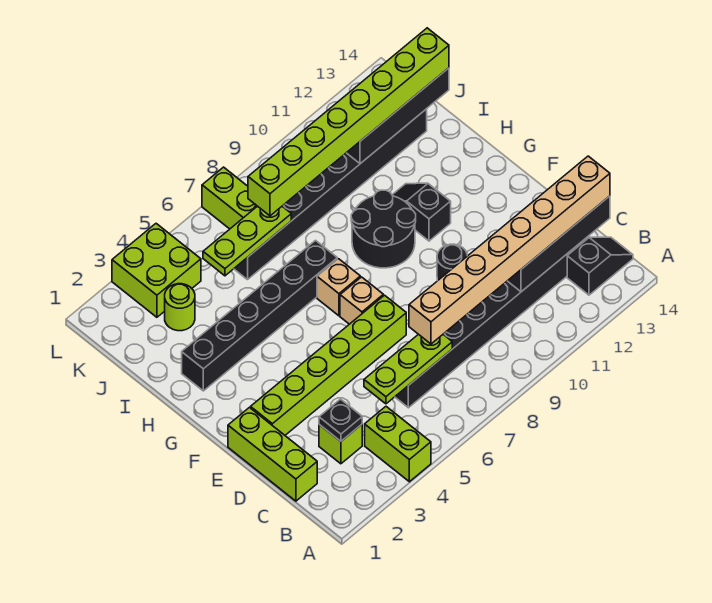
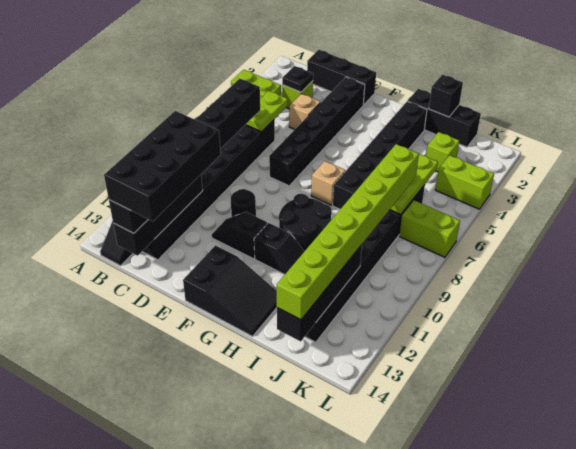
lime 1x3 brick [228,408,317,501] -> black 1x3 brick [307,50,376,105]
lime 1x3 plate [364,334,452,404] -> lime 1x2 plate [246,91,288,132]
tan 1x8 brick [409,156,610,344] -> black 1x8 brick [109,79,260,233]
none -> black 2x4 brick [104,111,221,221]
lime 1x6 brick [251,295,406,435] -> black 1x6 brick [269,77,365,186]
none -> black 1x2 slope [212,212,267,259]
tan 1x1 brick [340,277,383,324] -> tan 1x1 brick moved to [289,94,321,129]
none -> black 2x3 slope [183,245,277,336]
none -> black 1x3 brick [407,89,481,147]
none -> black 1x1 brick [429,75,463,117]
lime 1x1 round brick [165,284,195,331] -> lime 1x1 brick [426,132,459,172]
lime 2x2 brick [112,224,201,317] -> lime 1x2 brick [435,155,494,209]

